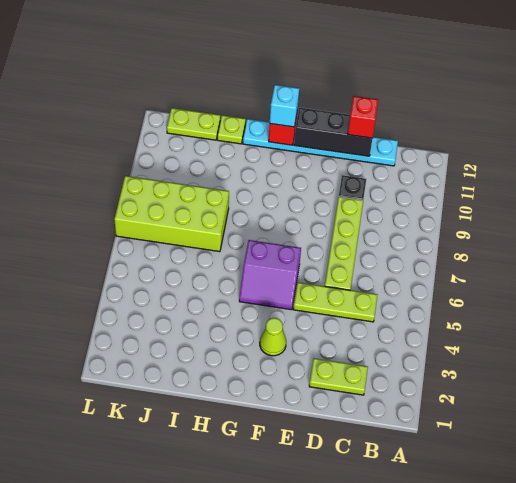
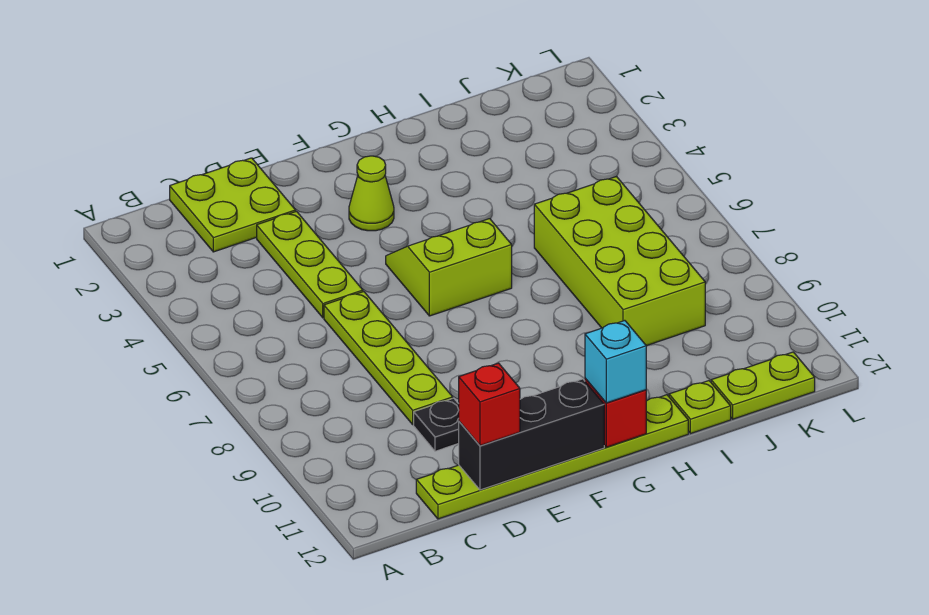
lime 1x2 plate [309,358,368,395] -> lime 2x2 plate [170,158,296,252]
lime 1x3 plate [293,282,377,322] -> lime 1x3 plate turned to [257,211,363,318]
cyan 1x6 plate [243,119,398,166] -> lime 1x6 plate [416,395,688,519]
purple 2x2 slope [239,240,301,310] -> lime 2x2 slope [386,219,512,316]
lime 2x4 brick [114,176,229,252] -> lime 2x4 brick turned to [534,176,705,346]

